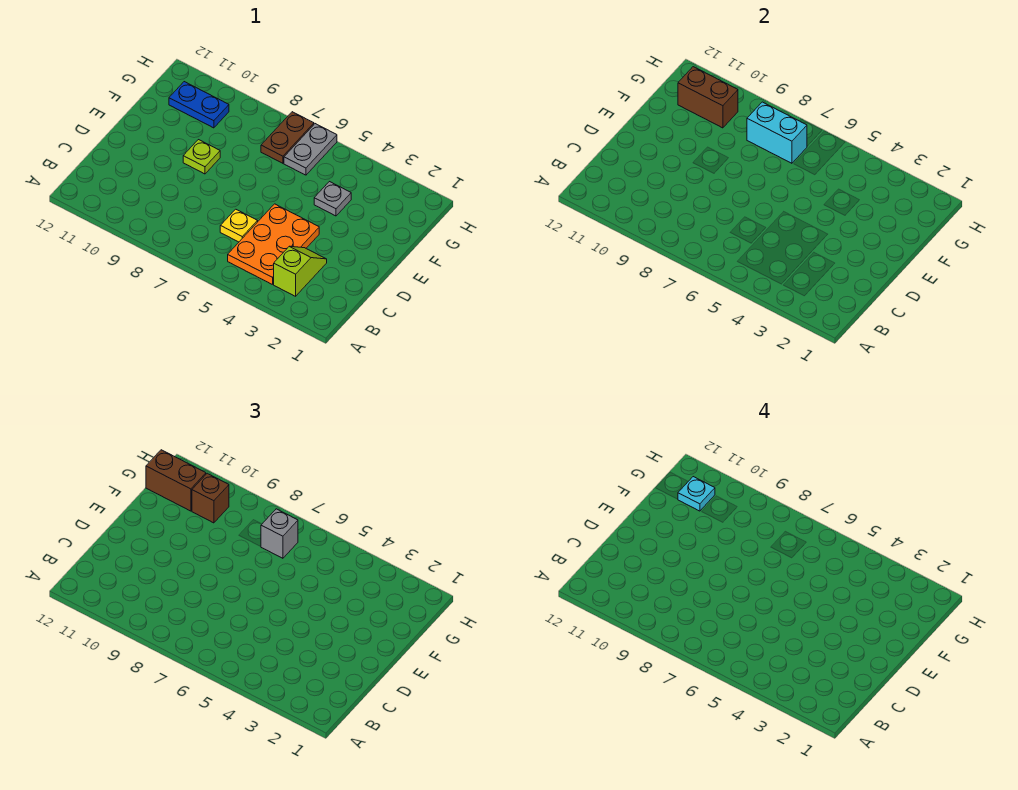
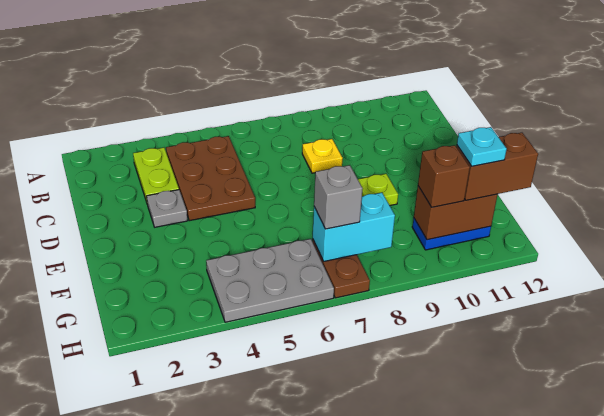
lime 1x2 slope [274,246,327,296] -> lime 1x2 plate [133,148,179,202]
orange 2x3 plate [228,204,319,285] -> brown 2x3 plate [166,136,255,221]
yellow 1x1 plate [220,209,258,242] -> yellow 1x1 plate moved to [302,139,343,173]
grey 1x1 plate [314,182,351,216] -> grey 1x1 plate moved to [147,190,188,227]
grey 1x2 plate [284,124,337,175] -> grey 2x3 plate [206,239,334,322]

